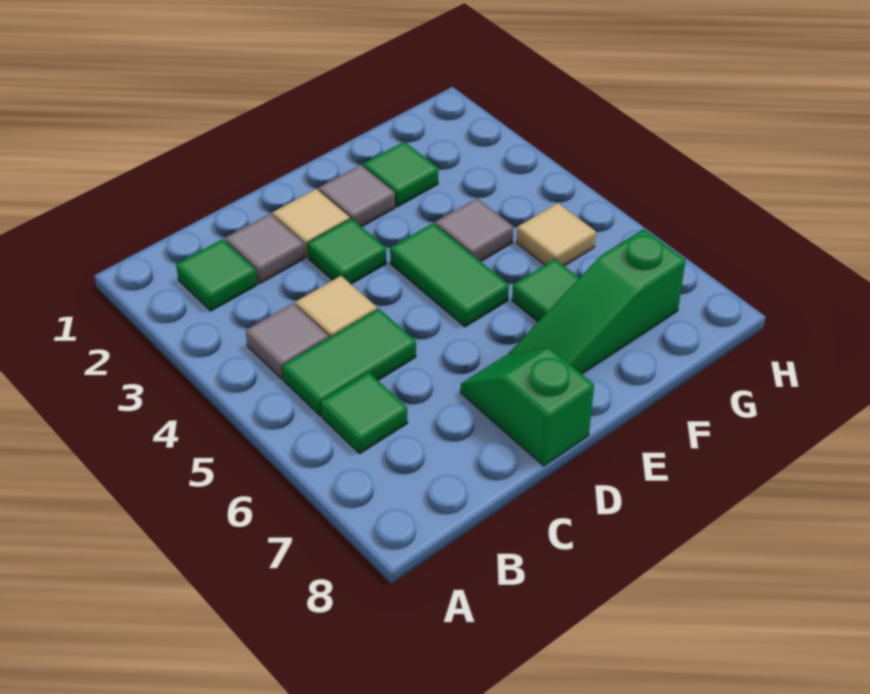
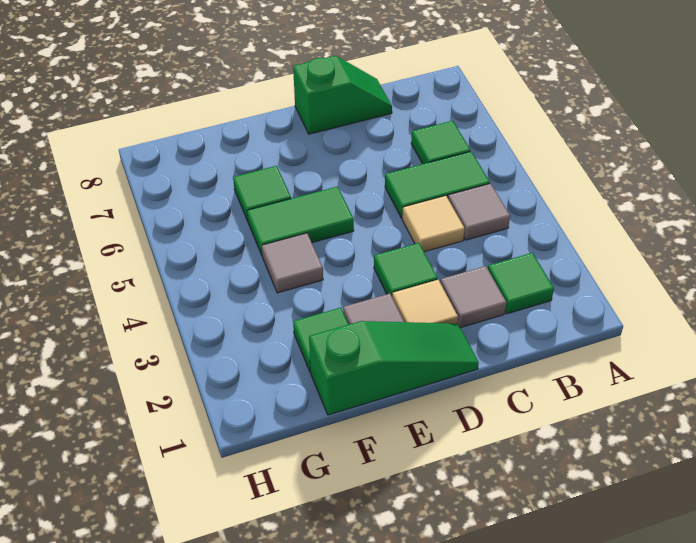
green 1x2 slope [460,348,594,466] -> green 1x2 slope turned to [293,56,392,134]
green 1x2 tile [390,223,509,327] -> green 1x2 tile turned to [247,187,354,255]
green 1x3 slope [508,229,686,374] -> green 1x3 slope moved to [309,321,479,415]
tan 1x1 tile [517,203,596,266] -> none

